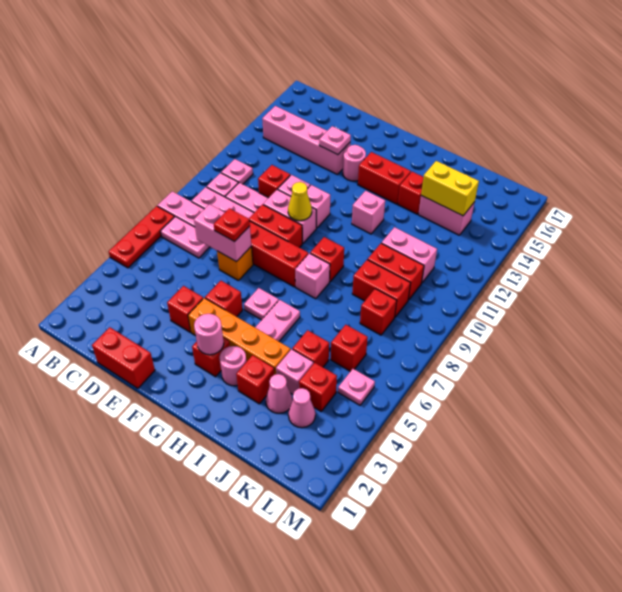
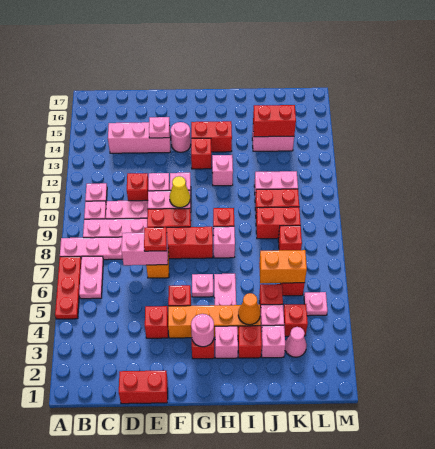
pink 1x2 plate [160,216,209,258] -> pink 1x2 plate turned to [79,256,103,299]
pink 1x4 brick [262,106,350,174] -> pink 1x3 brick [108,122,171,153]
pink 1x1 round brick [219,346,247,386] -> pink 1x1 brick [215,326,238,358]
none -> orange 1x1 cone [238,293,261,325]
red 1x1 brick [398,172,423,214] -> red 1x1 brick moved to [191,138,211,169]
pink 1x1 cone [266,374,292,413] -> pink 1x1 brick [261,325,285,358]
none -> orange 1x2 brick [259,250,307,283]
yellow 1x2 brick [421,161,479,216] -> red 1x2 brick [253,105,296,137]

